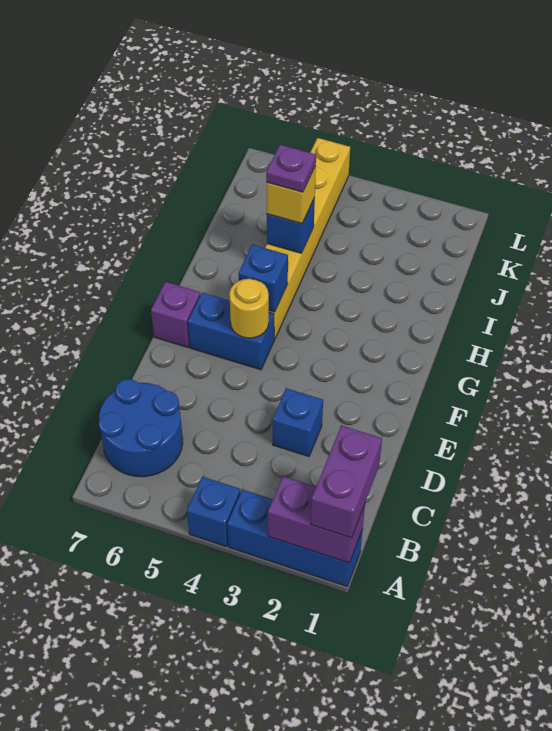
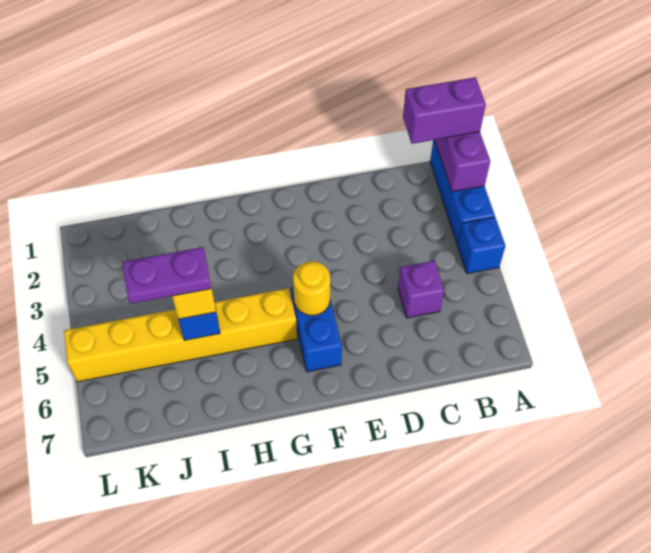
blue 2x2 round brick [99,379,183,477] -> none
blue 1x1 brick [273,388,323,456] -> none
purple 1x1 brick [151,282,200,347] -> purple 1x1 brick moved to [398,261,444,318]
blue 1x1 brick [238,244,288,312] -> none
purple 1x1 plate [266,145,316,192] -> purple 1x2 plate [123,247,212,304]

